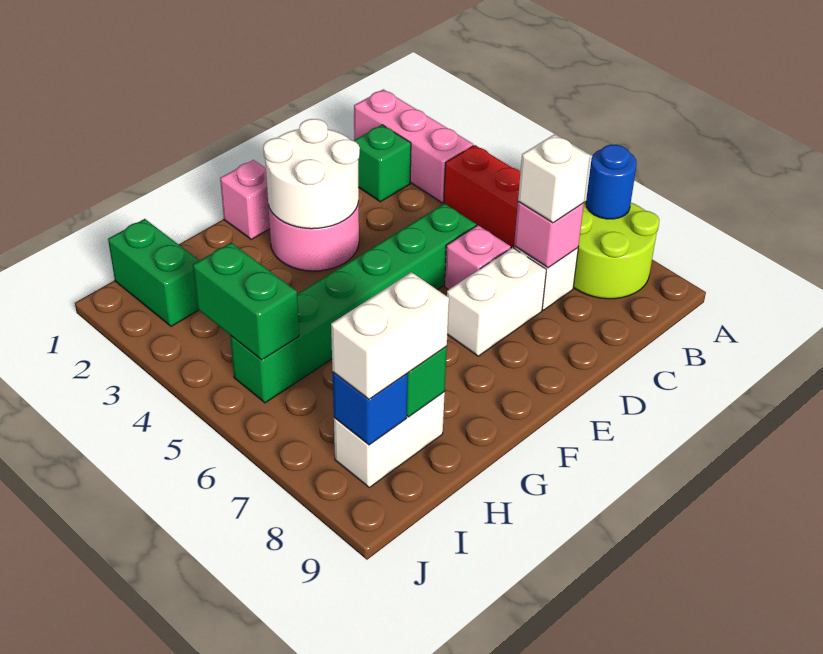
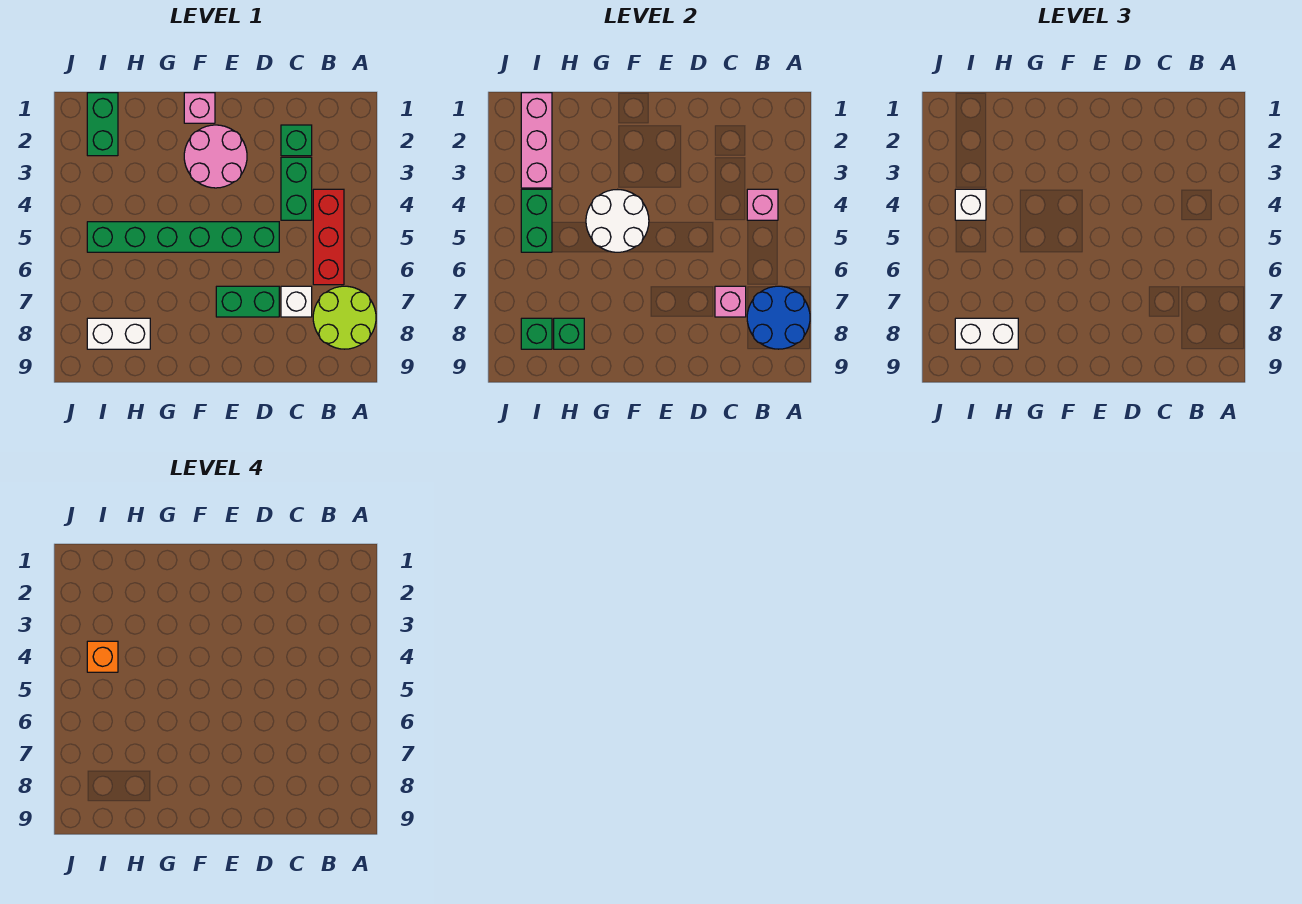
blue 1x1 round brick [586,145,637,219] -> blue 2x2 round brick [747,286,810,349]
pink 1x3 brick [354,89,473,203] -> pink 1x3 brick moved to [521,93,552,188]
none -> green 1x2 brick [281,157,312,220]
white 1x1 brick [518,135,590,223] -> white 1x1 brick moved to [955,189,986,220]
pink 1x1 brick [445,225,511,290] -> pink 1x1 brick moved to [747,189,778,220]
white 1x2 brick [447,248,546,356] -> green 1x2 brick [216,286,279,317]
white 2x2 round brick [263,119,360,229] -> white 2x2 round brick moved to [586,190,649,252]
none -> orange 1x1 brick [87,641,118,672]
blue 1x1 brick [332,372,408,445] -> green 1x1 brick [521,318,552,349]

